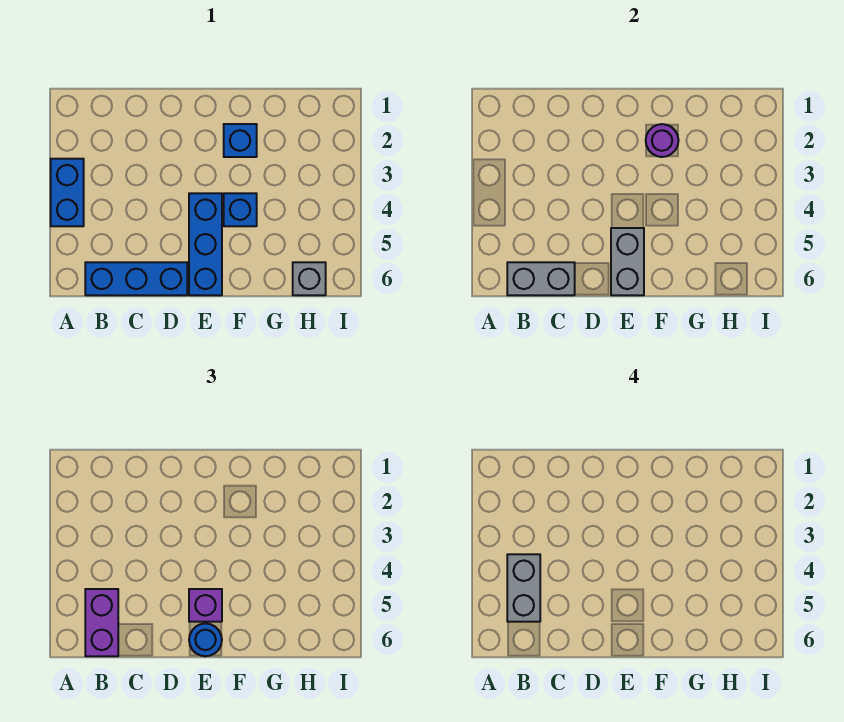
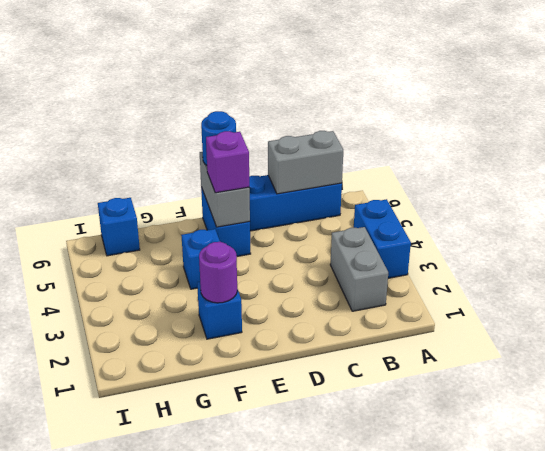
grey 1x2 brick [507,554,540,622] -> grey 1x2 brick moved to [330,227,388,311]
purple 1x2 brick [85,589,118,656] -> none
blue 1x3 brick [189,193,222,295] -> blue 1x2 brick [201,187,251,257]
grey 1x1 brick [293,262,326,295] -> blue 1x1 brick [98,198,140,256]

